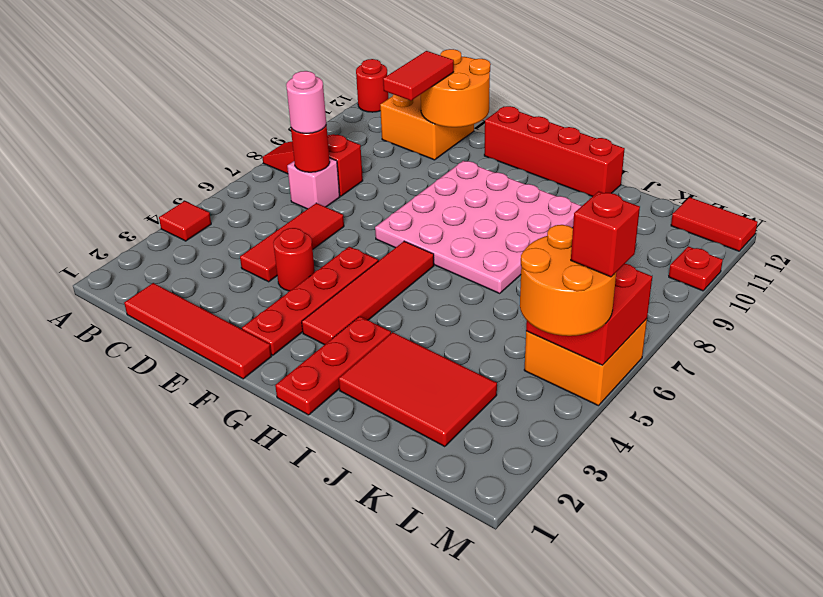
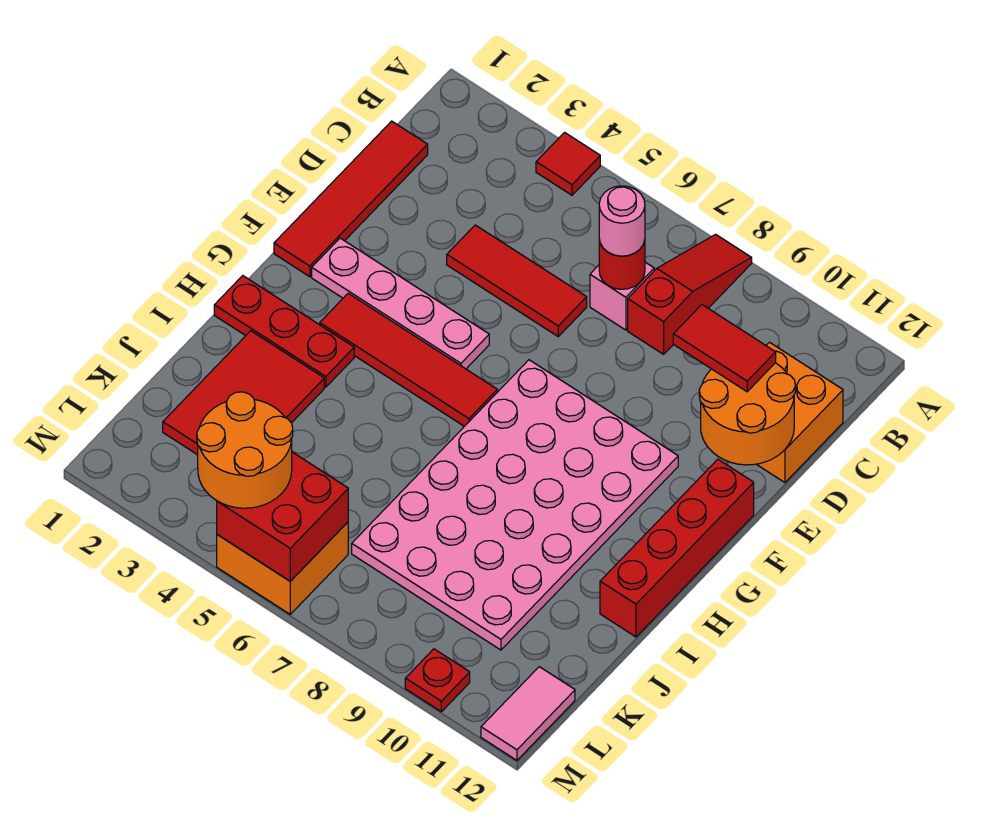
red 1x1 round brick [356,59,388,112] -> none
red 1x1 round brick [273,228,315,291] -> none
red 1x4 plate [242,247,378,355] -> pink 1x4 plate [312,238,489,369]
pink 4x4 plate [375,161,581,293] -> pink 4x6 plate [352,360,678,650]
red 1x2 tile [671,197,758,251] -> pink 1x2 tile [481,667,575,760]
red 1x1 brick [571,191,640,277] -> none

